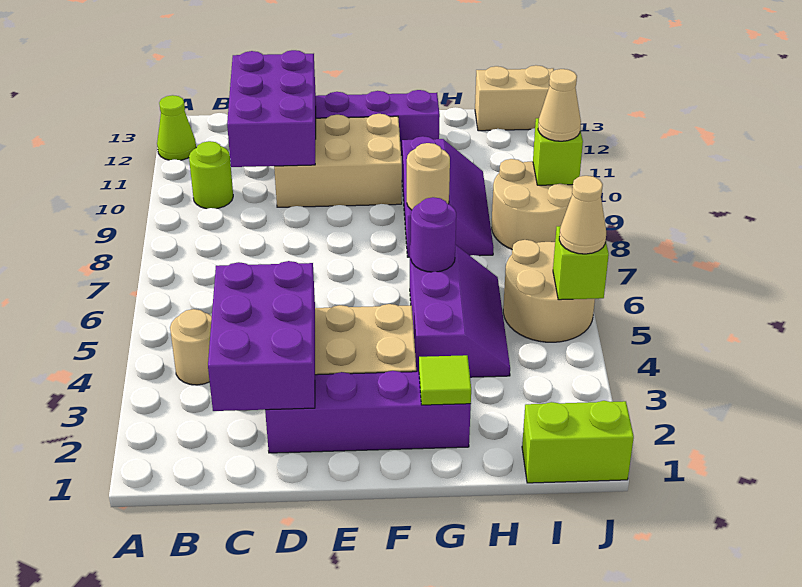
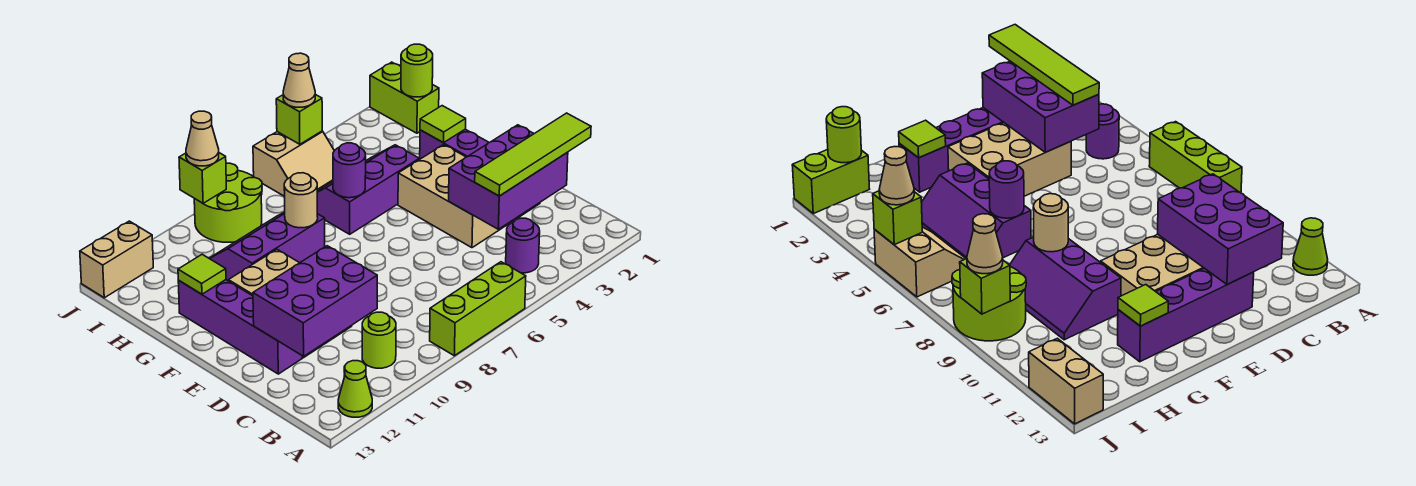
none -> lime 1x3 brick [430,262,526,356]
tan 1x1 round brick [170,309,212,385] -> purple 1x1 round brick [506,218,540,273]
none -> lime 1x4 tile [475,113,591,196]
none -> lime 1x1 tile [178,254,226,294]
none -> lime 1x1 round brick [401,44,433,97]
tan 2x2 round brick [503,240,595,342] -> tan 2x2 slope [253,131,334,196]
tan 2x2 round brick [492,159,573,249] -> lime 2x2 round brick [194,163,262,242]
tan 1x2 brick [475,65,554,131] -> tan 1x2 brick turned to [80,221,153,298]

